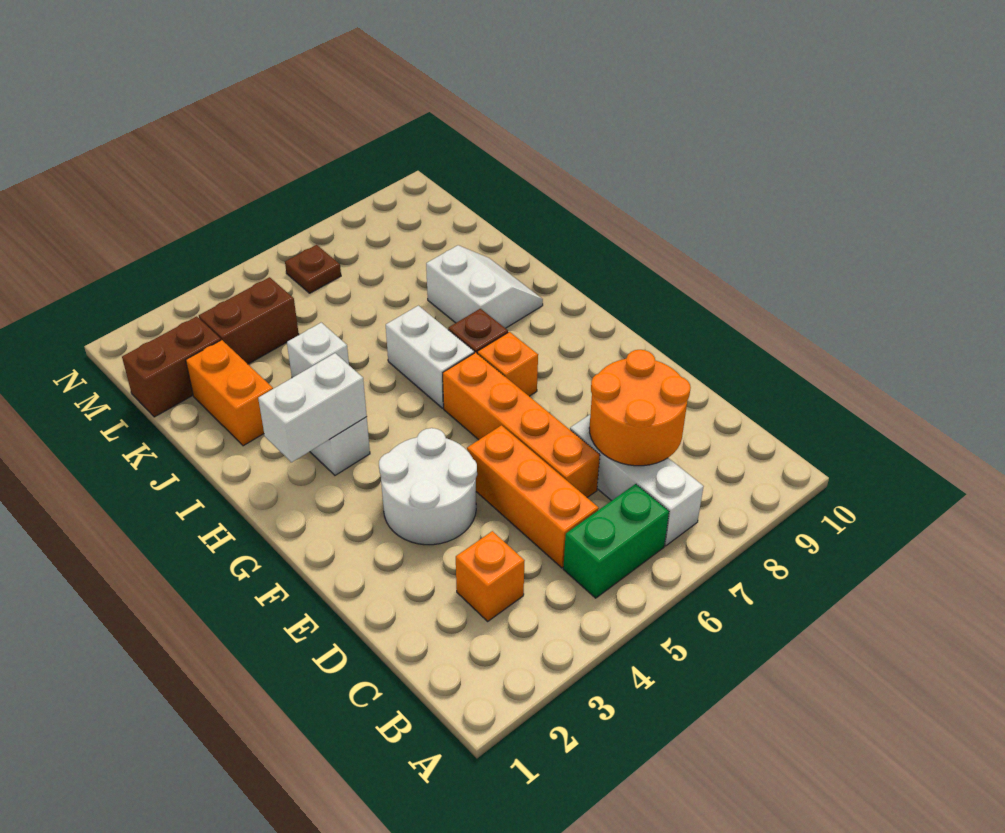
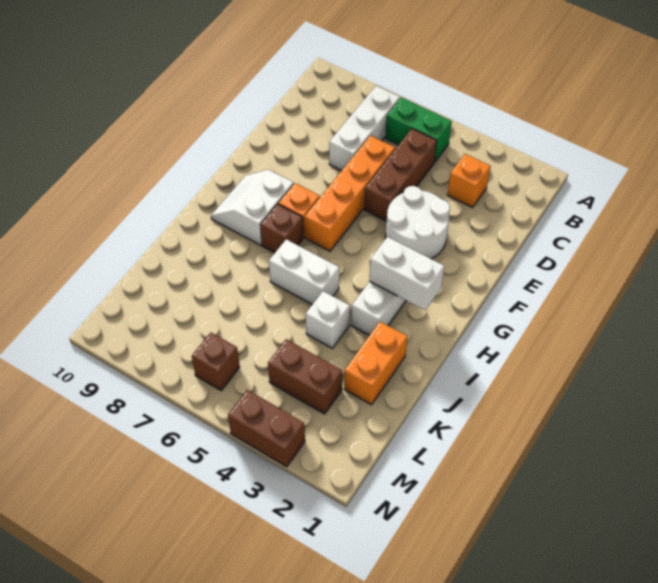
orange 1x3 brick [467,425,599,568] -> brown 1x3 brick [364,129,437,221]
orange 2x2 round brick [589,350,691,466] -> none
white 1x2 brick [386,306,474,408] -> white 1x2 brick turned to [269,239,339,305]
white 2x2 slope [426,245,543,328] -> white 2x2 slope moved to [211,169,294,245]
brown 1x2 brick [122,316,221,417] -> brown 1x2 brick moved to [228,390,305,467]
brown 1x1 plate [285,245,341,293] -> brown 1x1 brick [192,333,240,390]

